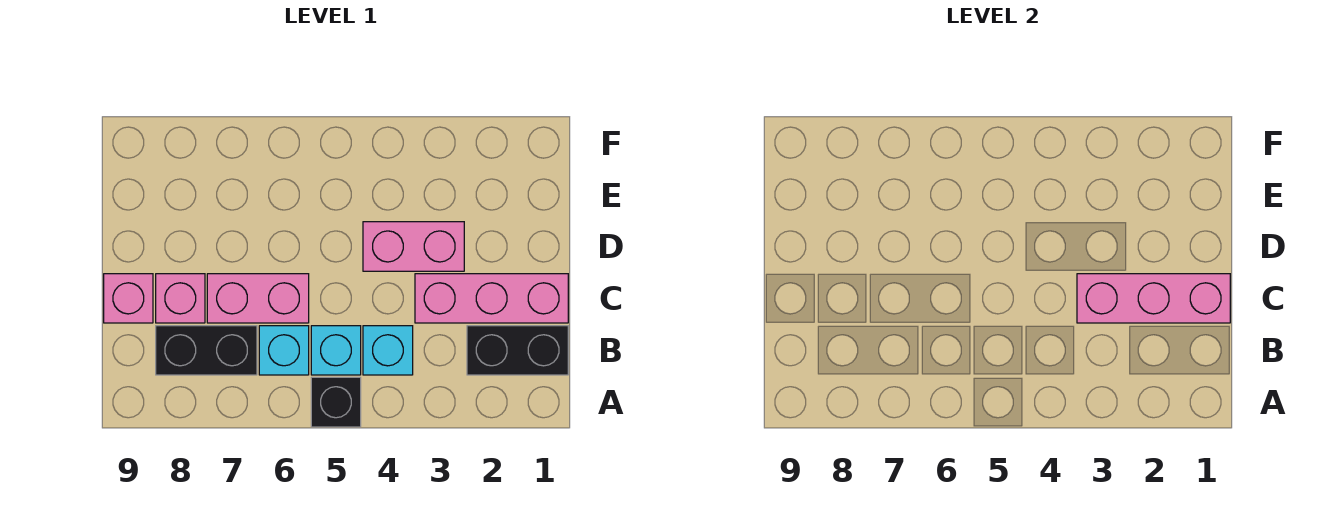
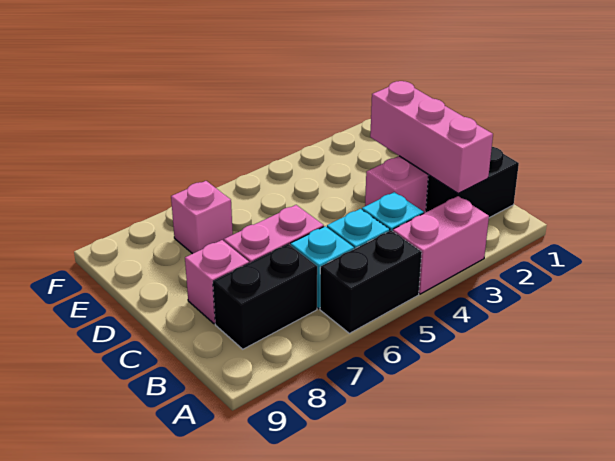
black 1x1 brick [311,377,361,427] -> black 1x2 brick [320,231,422,333]
pink 1x3 brick [1077,274,1230,323] -> pink 1x3 brick turned to [370,81,493,194]
pink 1x1 brick [104,274,153,323] -> pink 1x1 brick moved to [171,181,233,254]
pink 1x2 brick [363,222,464,271] -> pink 1x2 brick moved to [393,196,489,294]

